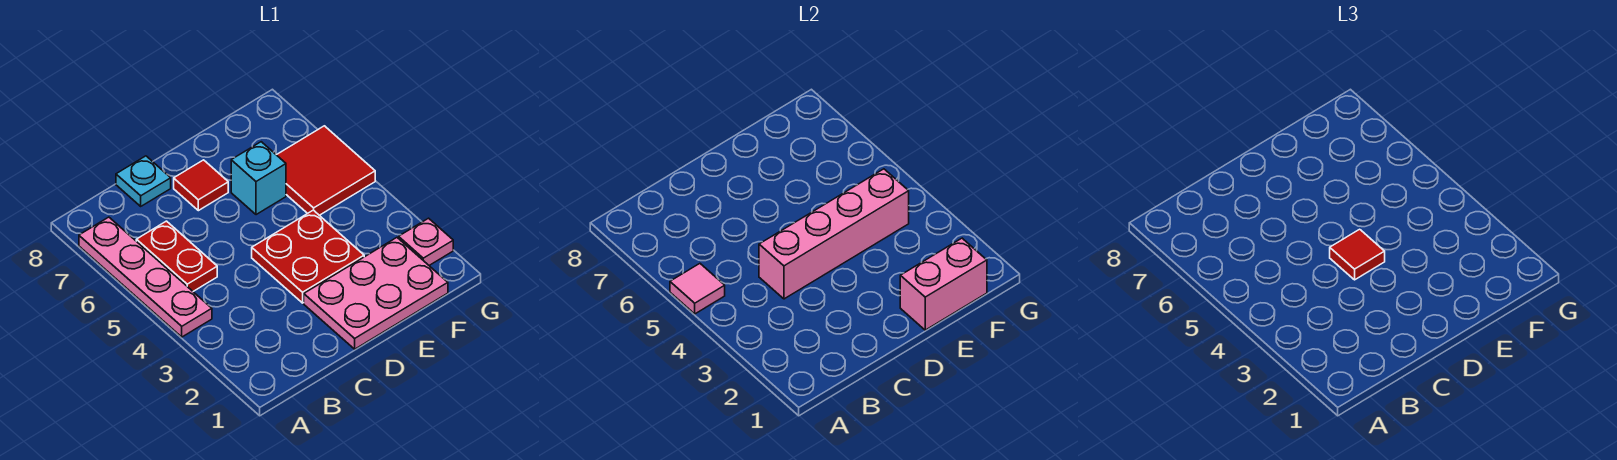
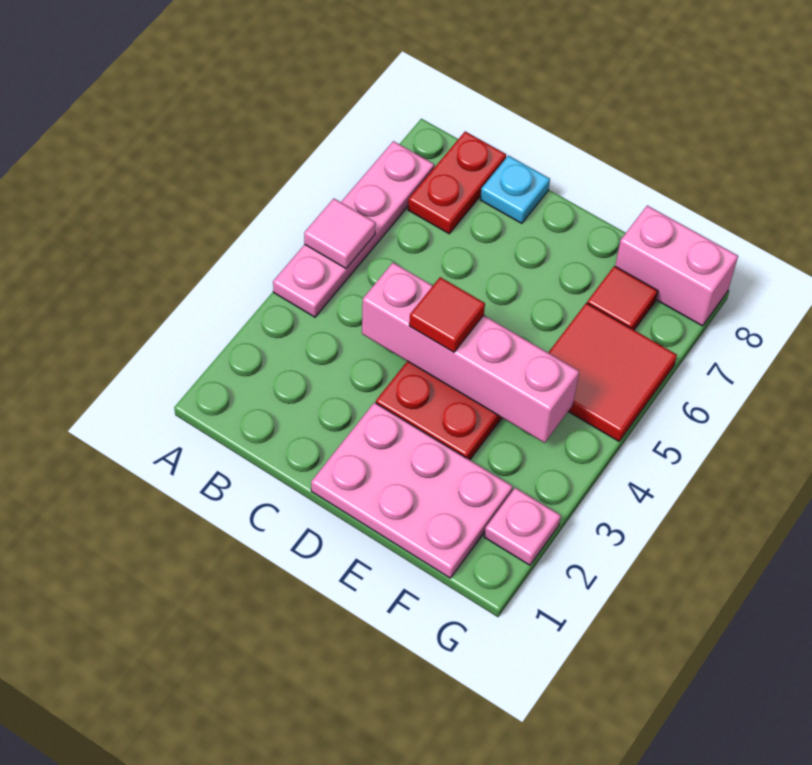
red 1x2 plate [136,221,217,291] -> red 1x2 plate moved to [408,131,506,234]
red 1x1 tile [174,160,228,211] -> red 1x1 tile moved to [587,266,658,330]
pink 1x2 brick [900,238,987,330] -> pink 1x2 brick moved to [615,206,738,326]
cyan 1x1 brick [231,142,286,215] -> none

